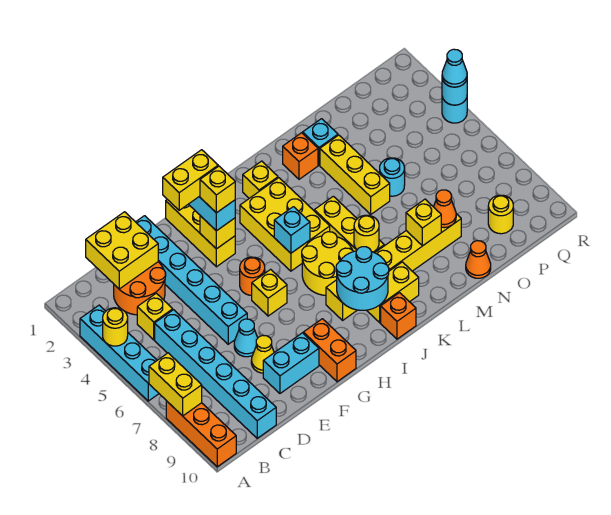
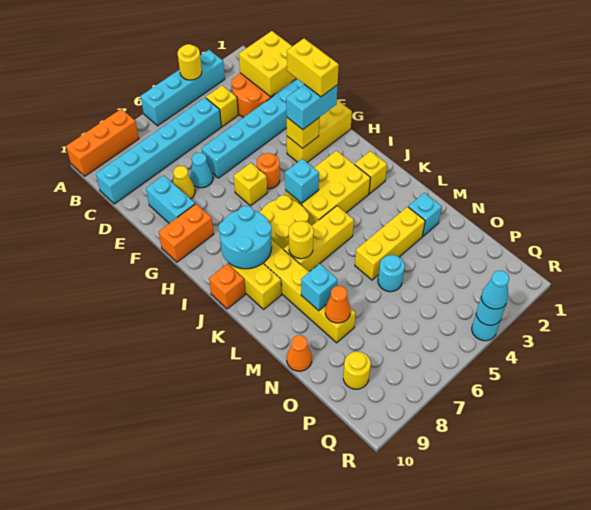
yellow 1x2 brick [149,353,202,416] -> none
yellow 1x1 brick [200,166,235,213] -> none
orange 1x1 brick [283,133,318,179] -> none
yellow 1x1 brick [406,199,441,246] -> cyan 1x1 brick [301,264,338,311]

